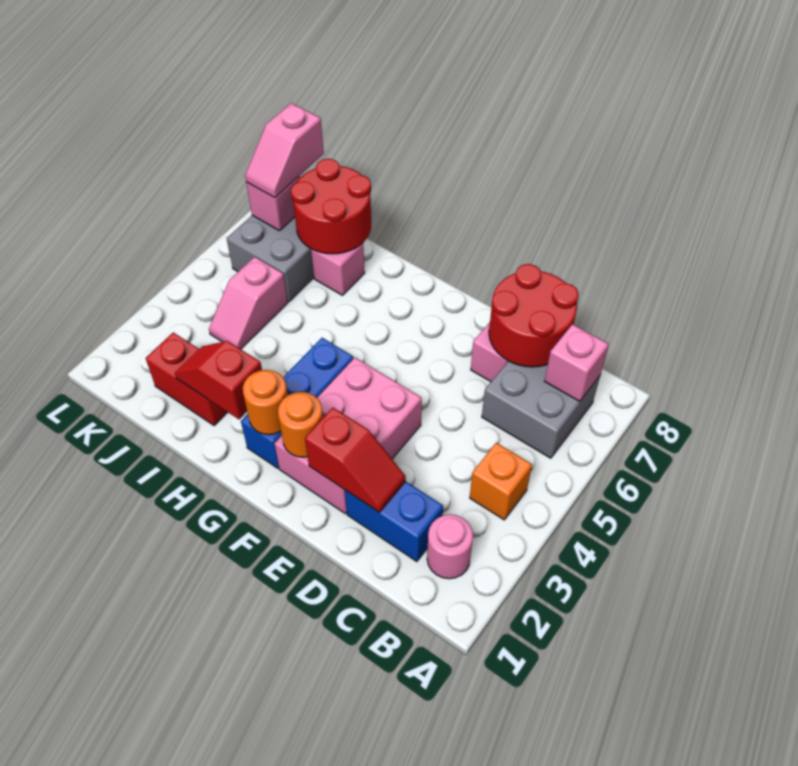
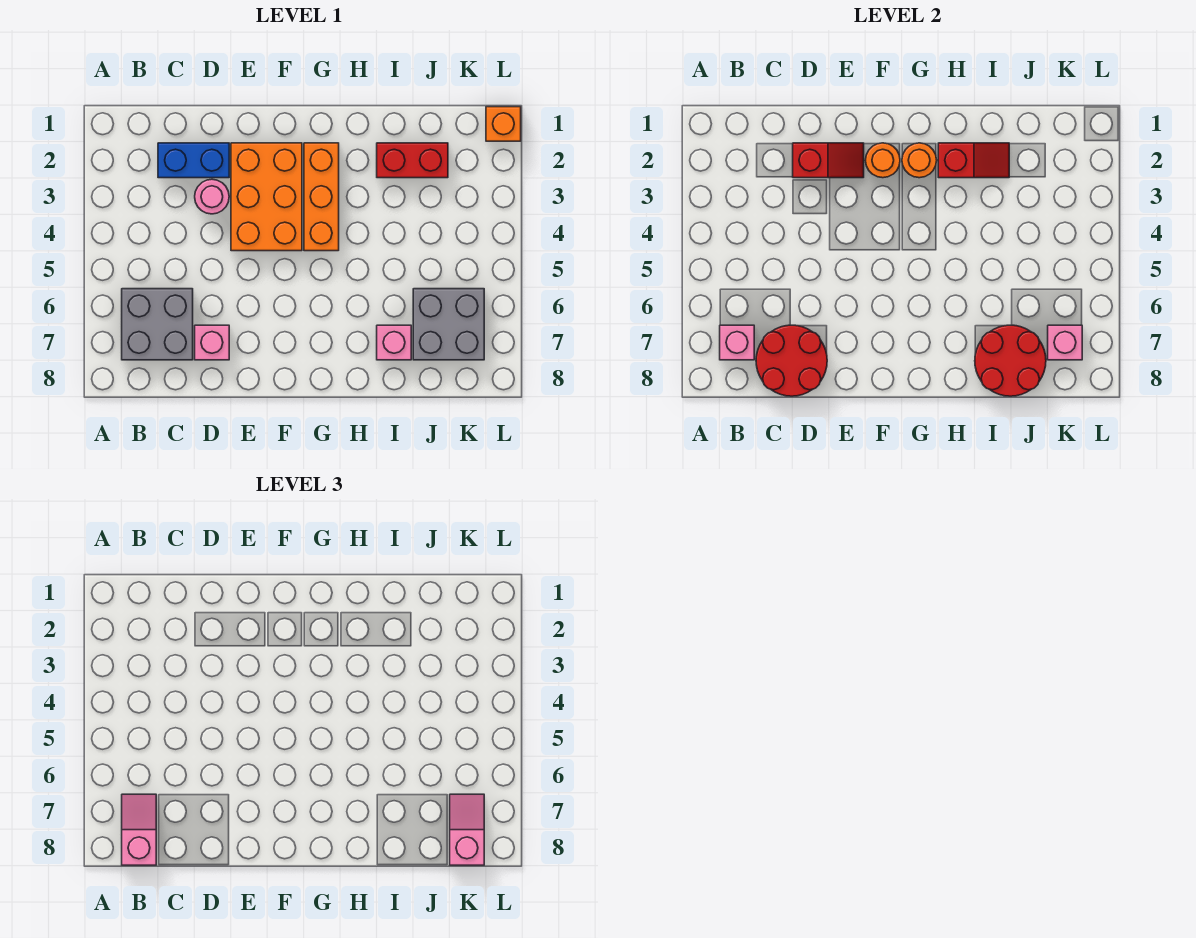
pink 1x1 round brick [427,515,473,579] -> pink 1x1 round brick moved to [195,179,229,214]
orange 1x1 brick [470,443,532,520] -> orange 1x1 brick moved to [486,107,521,141]
red 1x2 slope [305,408,406,513] -> red 1x2 slope turned to [793,143,864,178]
pink 2x3 brick [274,358,422,513] -> orange 2x3 brick [231,143,302,251]
blue 1x3 brick [241,338,353,468] -> orange 1x3 brick [304,143,339,251]
pink 1x2 slope [209,257,288,349] -> pink 1x2 slope moved to [122,794,156,865]

